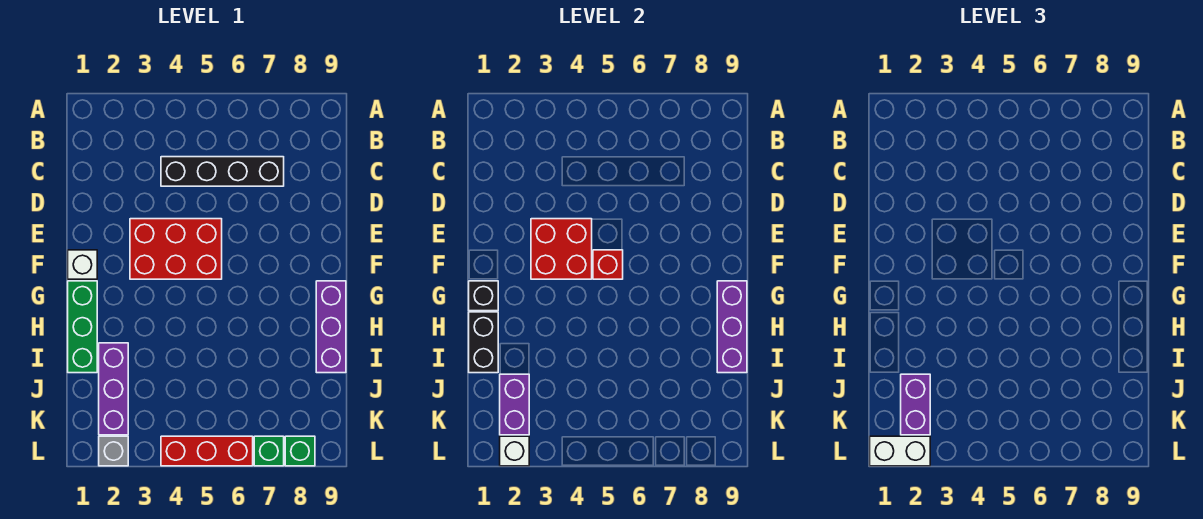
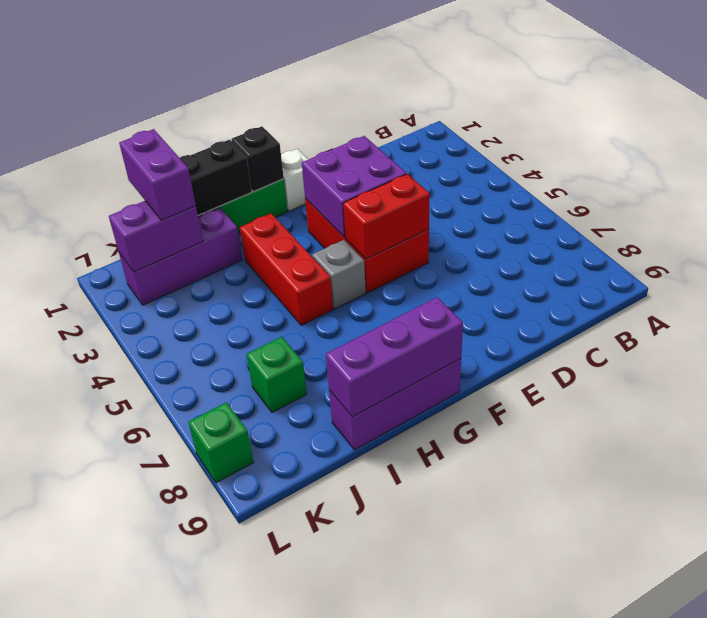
black 1x4 brick [161,157,284,186] -> none
red 2x2 brick [531,219,592,279] -> purple 2x2 brick [302,136,406,237]
red 1x1 brick [593,250,623,279] -> red 1x2 brick [343,174,430,259]
purple 1x2 brick [901,374,930,435] -> purple 1x2 brick turned to [119,129,196,220]
white 1x2 brick [870,436,930,466] -> none
grey 1x1 brick [99,436,128,466] -> grey 1x1 brick moved to [312,240,366,309]
white 1x1 brick [500,436,529,466] -> none
red 1x3 brick [161,436,253,466] -> red 1x3 brick moved to [240,213,333,325]
green 1x1 brick [254,436,284,466] -> green 1x1 brick moved to [247,337,307,412]

